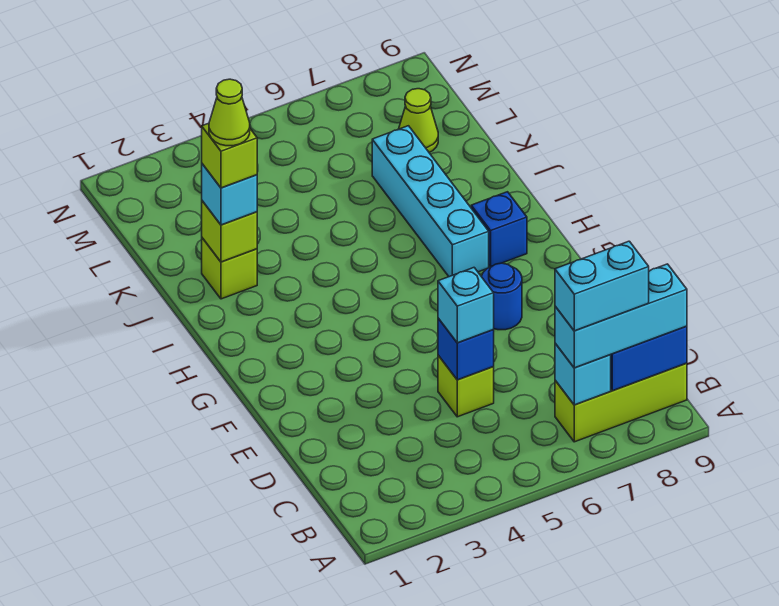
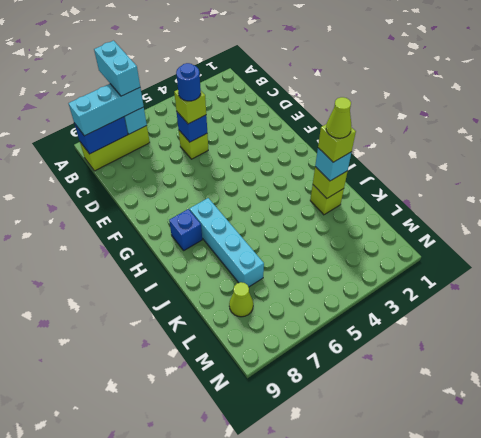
cyan 1x2 brick [555,241,649,331] -> cyan 1x2 brick turned to [94,41,140,96]
cyan 1x1 brick [438,268,494,343] -> lime 1x1 brick [174,90,206,124]
blue 1x1 round brick [481,263,522,330] -> blue 1x1 round brick moved to [176,63,201,101]

